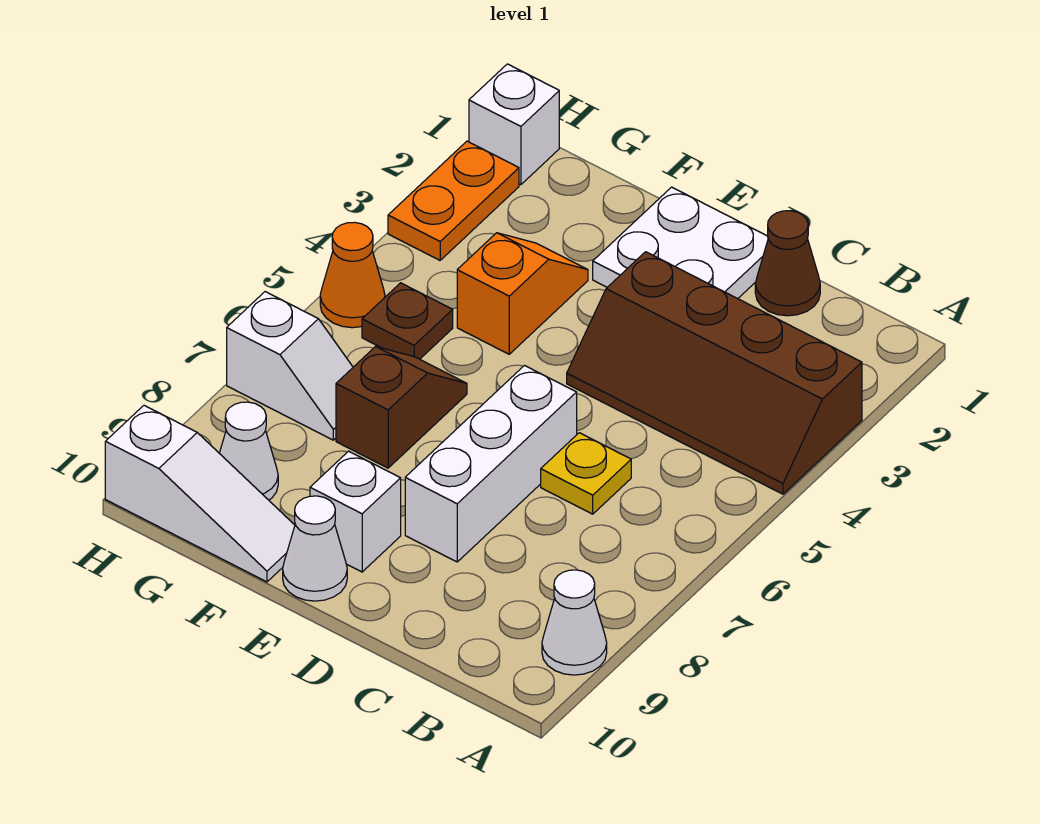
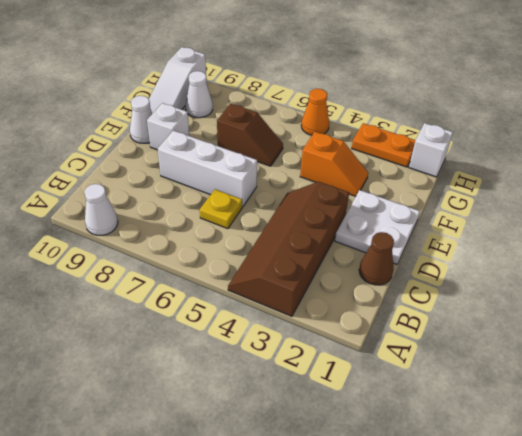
brown 1x1 plate [362,283,453,359] -> none
white 1x2 slope [227,292,353,440] -> none

